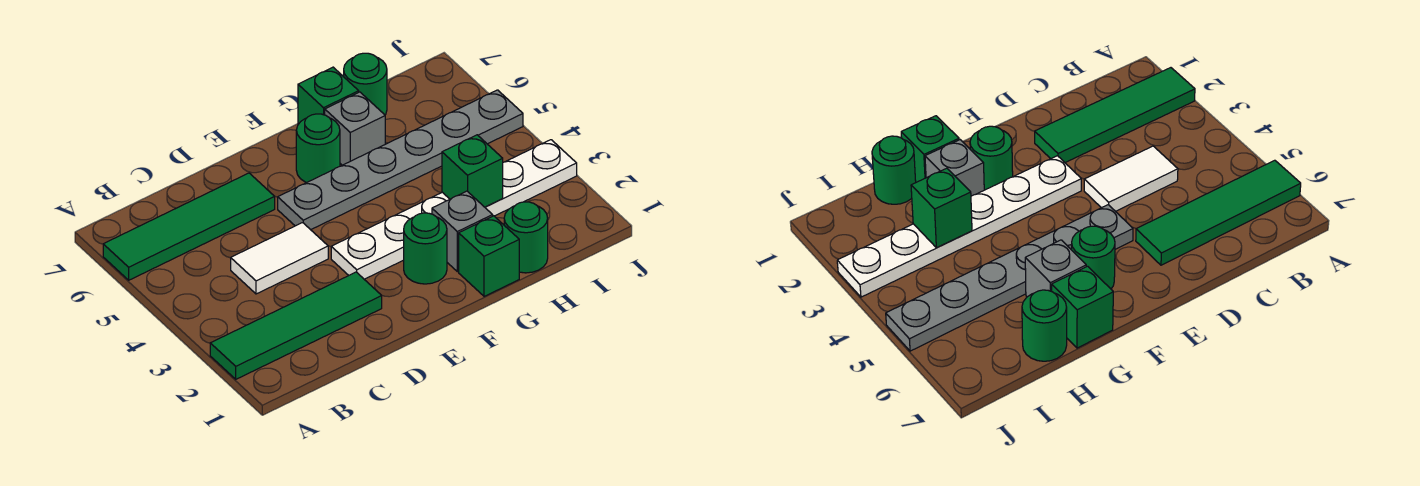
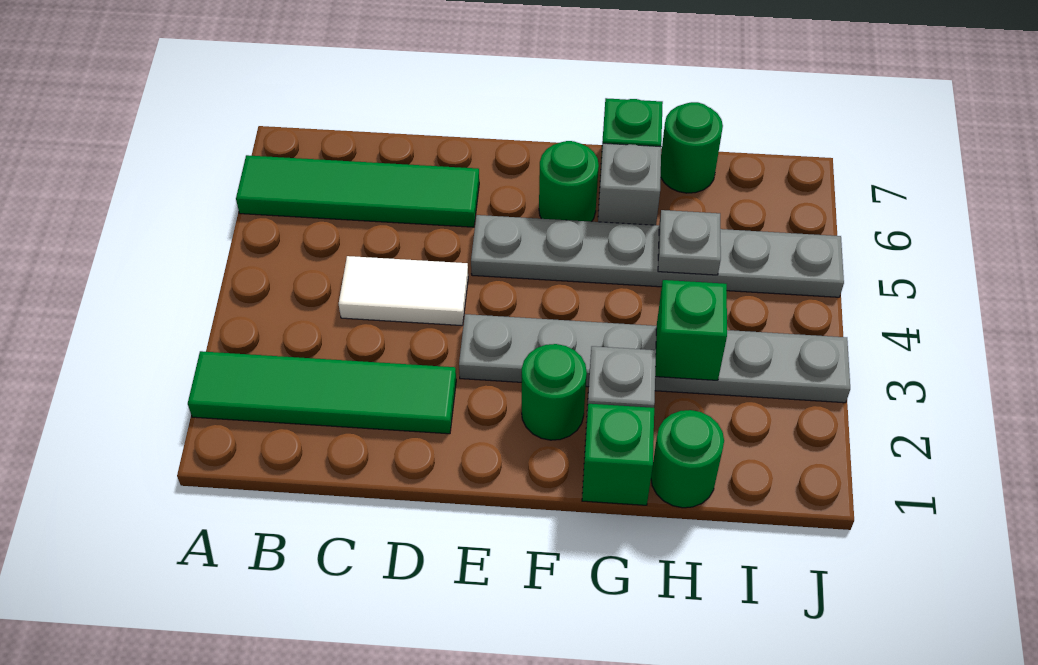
white 1x6 plate [331,140,577,279] -> grey 1x6 plate [459,314,850,403]
none -> grey 1x1 plate [658,210,721,275]

